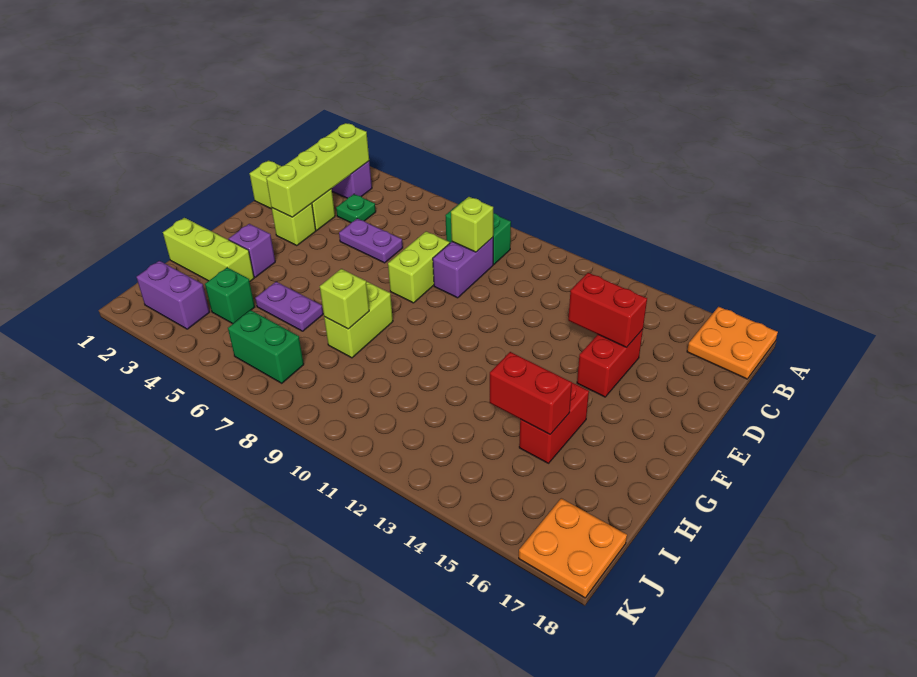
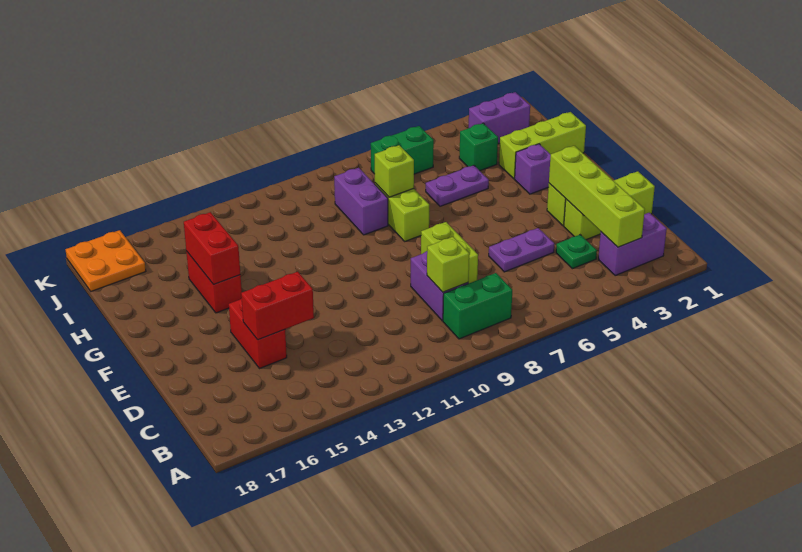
orange 2x2 plate [687,307,778,379] -> none
none -> purple 1x2 brick [334,168,388,235]
red 1x2 brick [490,352,572,434] -> red 1x2 brick turned to [184,212,240,285]

